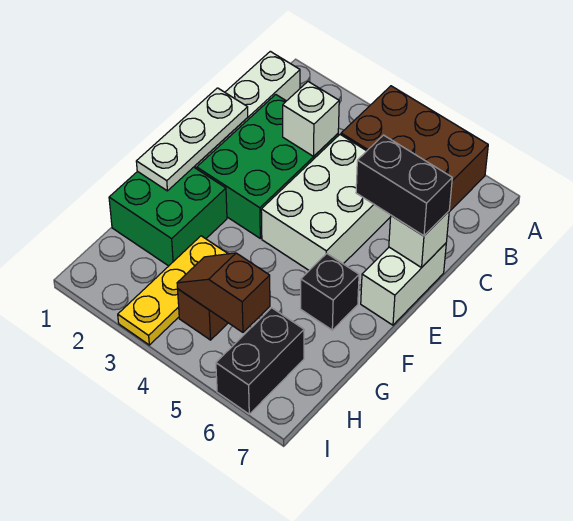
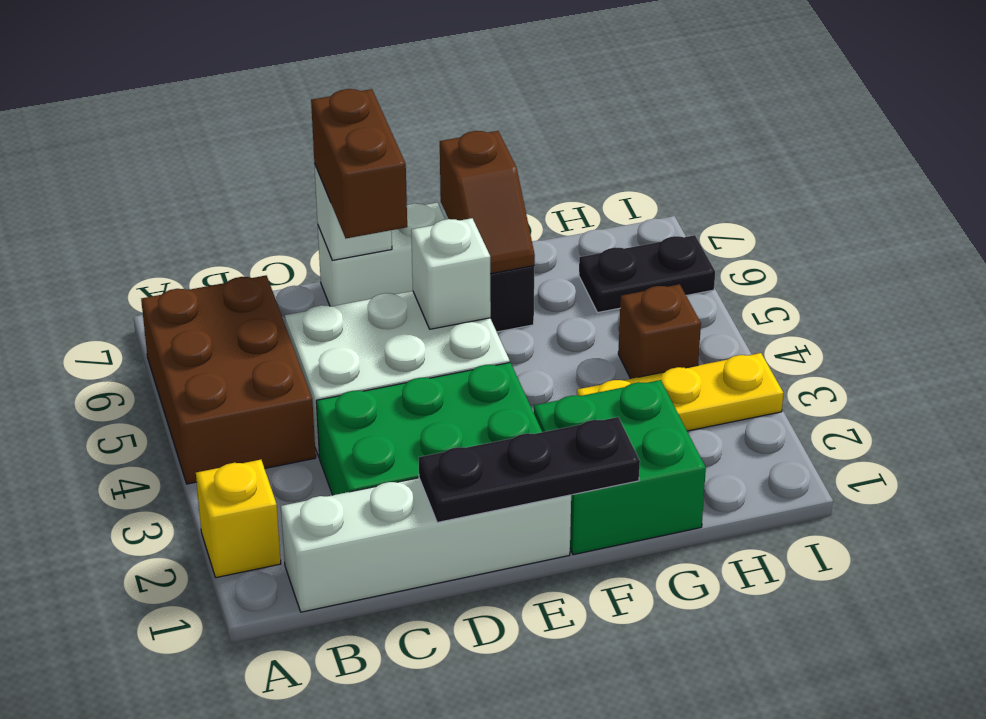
none -> yellow 1x1 brick [196,460,281,578]
white 1x1 brick [283,82,339,156] -> white 1x1 brick moved to [411,218,491,329]
white 1x3 plate [136,88,248,191] -> black 1x3 plate [419,417,640,523]
black 1x2 brick [356,135,452,236] -> brown 1x2 brick [311,89,407,238]
brown 1x2 slope [177,253,270,332] -> brown 1x2 slope moved to [440,131,535,274]
black 1x2 brick [216,308,304,414] -> black 1x2 plate [579,235,715,313]

